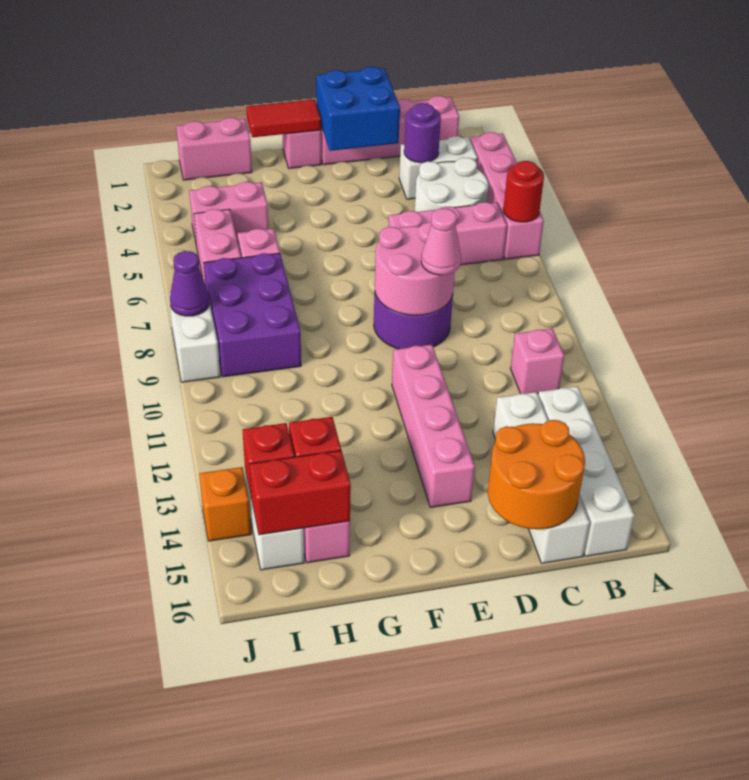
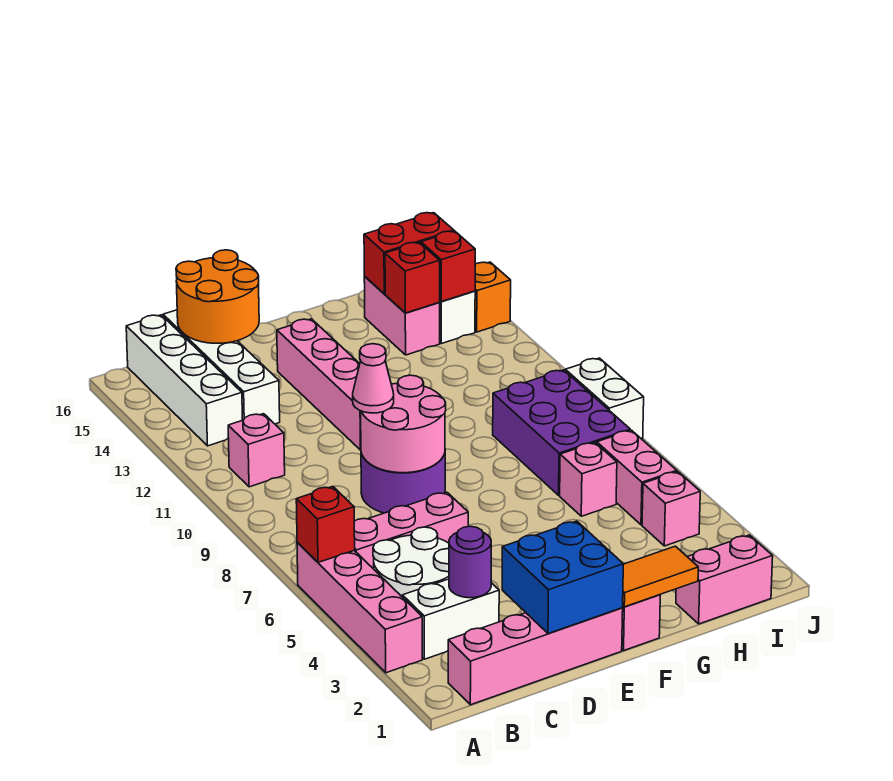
red 1x1 round brick [503,161,544,222] -> red 1x1 brick [296,487,355,562]
red 1x2 tile [246,99,321,137] -> orange 1x2 tile [623,546,698,607]
pink 1x2 brick [189,182,268,242] -> pink 1x1 brick [642,472,700,546]
purple 1x1 cone [170,251,209,316] -> none

